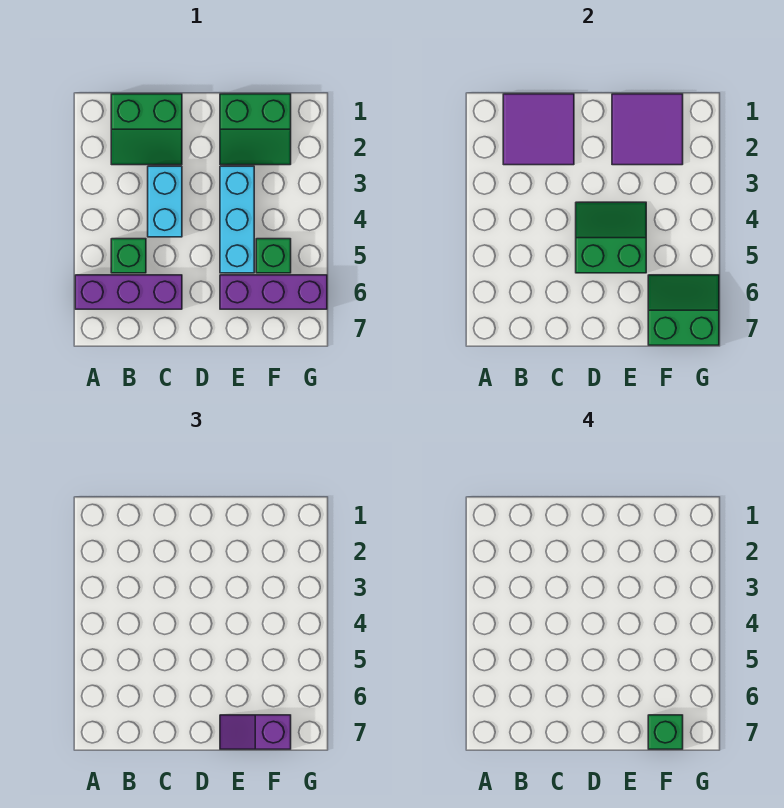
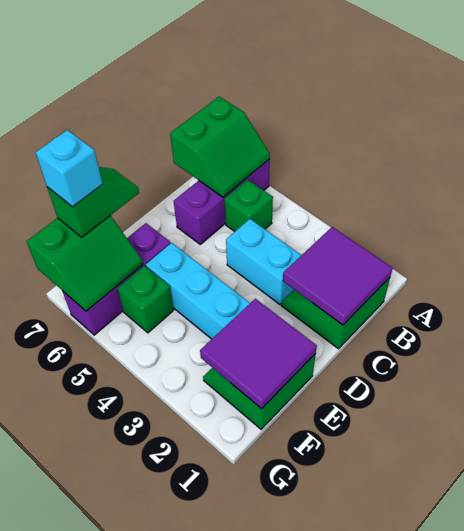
green 2x2 slope [576,202,646,273] -> green 2x2 slope moved to [170,97,270,197]
purple 1x2 slope [220,715,291,749] -> green 1x2 slope [47,167,139,237]
green 1x1 brick [648,715,683,749] -> cyan 1x1 brick [36,130,103,207]

